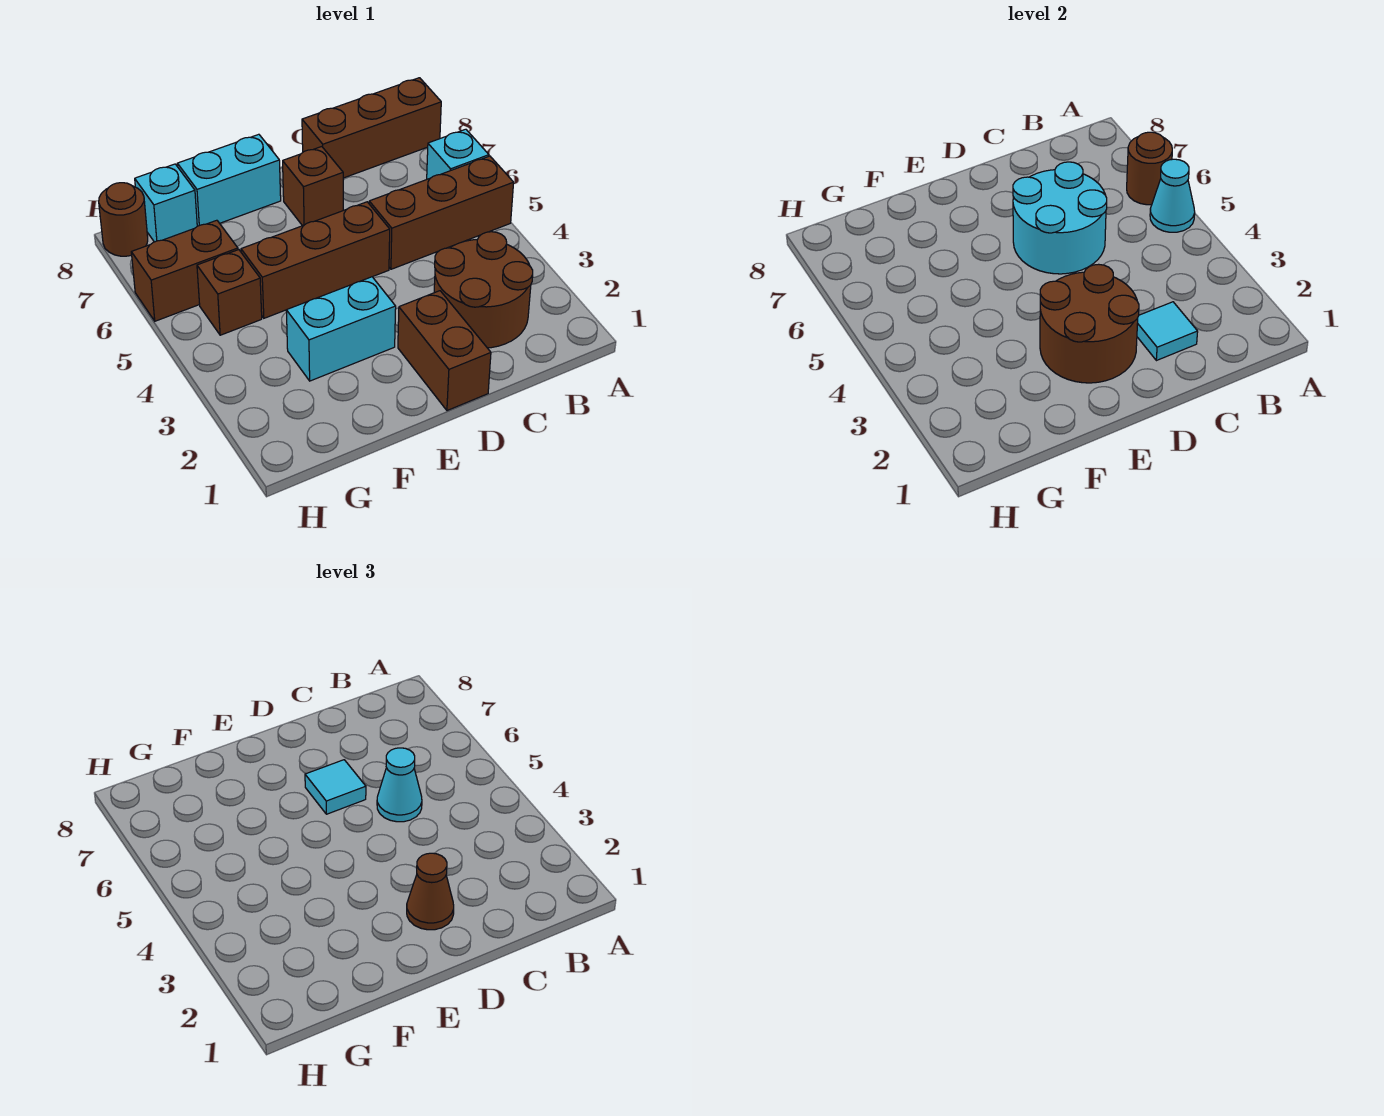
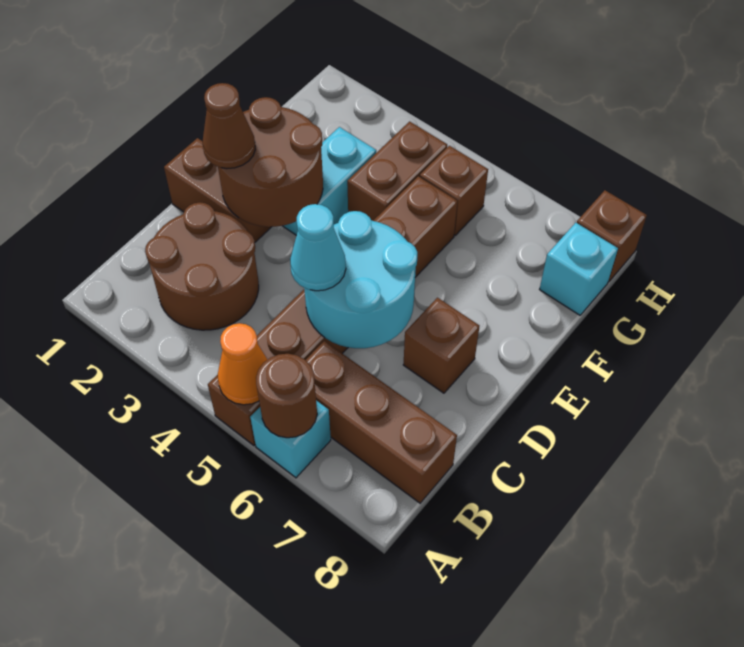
cyan 1x1 cone [1150,159,1195,232] -> orange 1x1 cone [218,323,268,405]
brown 1x3 brick [302,78,441,178] -> brown 1x3 brick turned to [306,341,457,503]
cyan 1x1 tile [1137,302,1198,361] -> none
cyan 1x1 tile [305,760,366,814] -> none
cyan 1x2 brick [177,134,281,226] -> none
brown 1x2 brick [131,220,238,321] -> brown 1x2 brick moved to [347,121,447,221]
brown 1x1 round brick [99,183,148,256] -> brown 1x1 brick [577,190,647,282]

